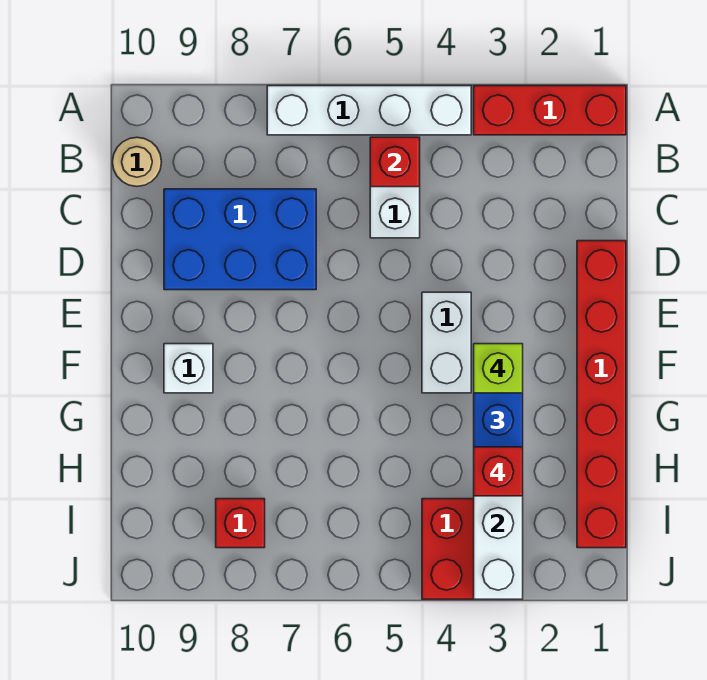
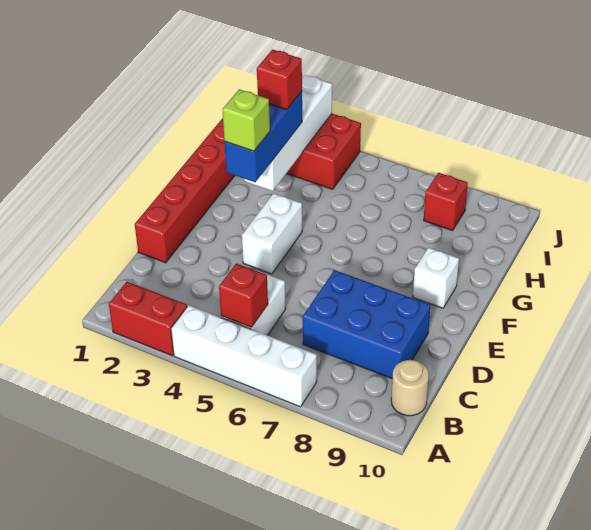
red 1x3 brick [474,86,626,135] -> red 1x2 brick [109,282,187,356]

